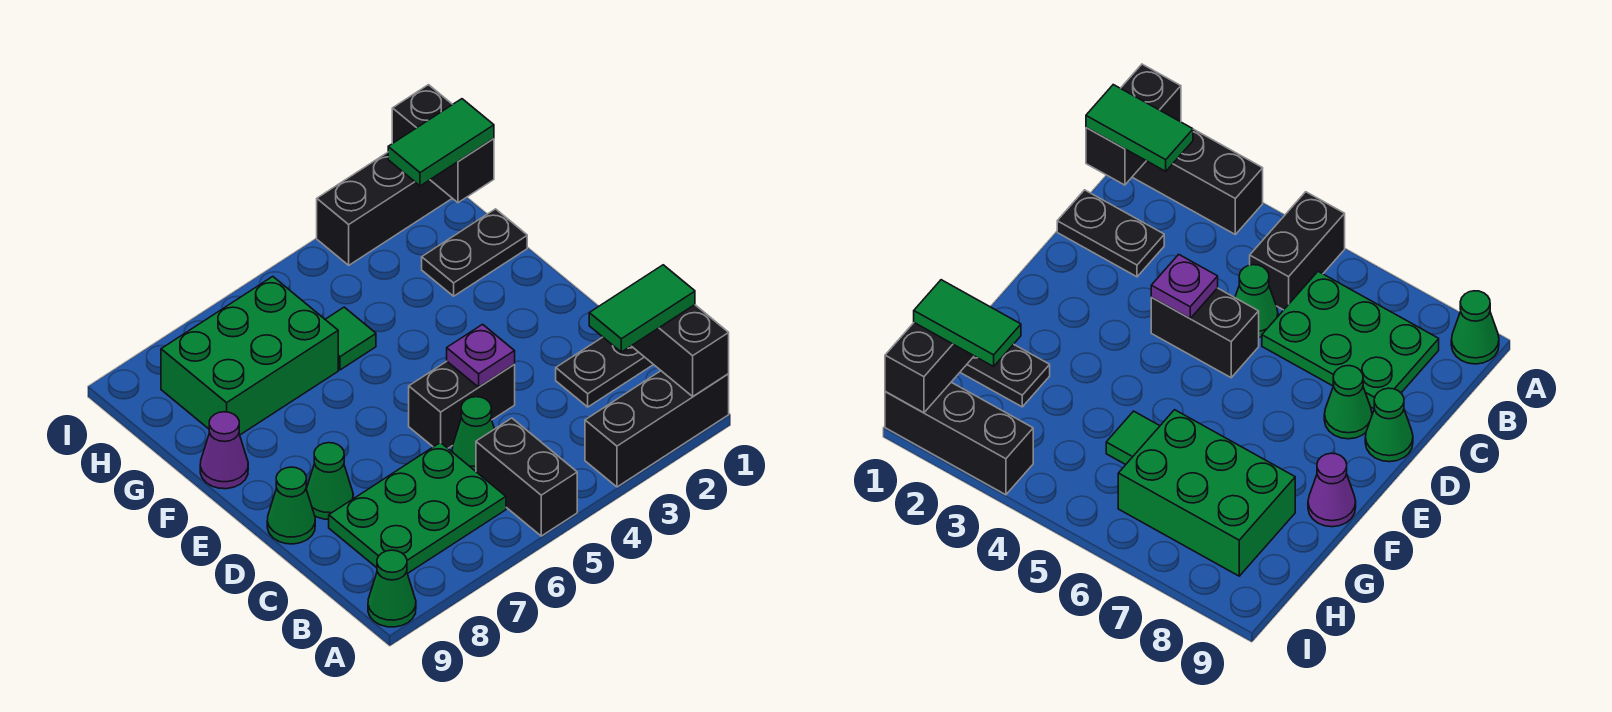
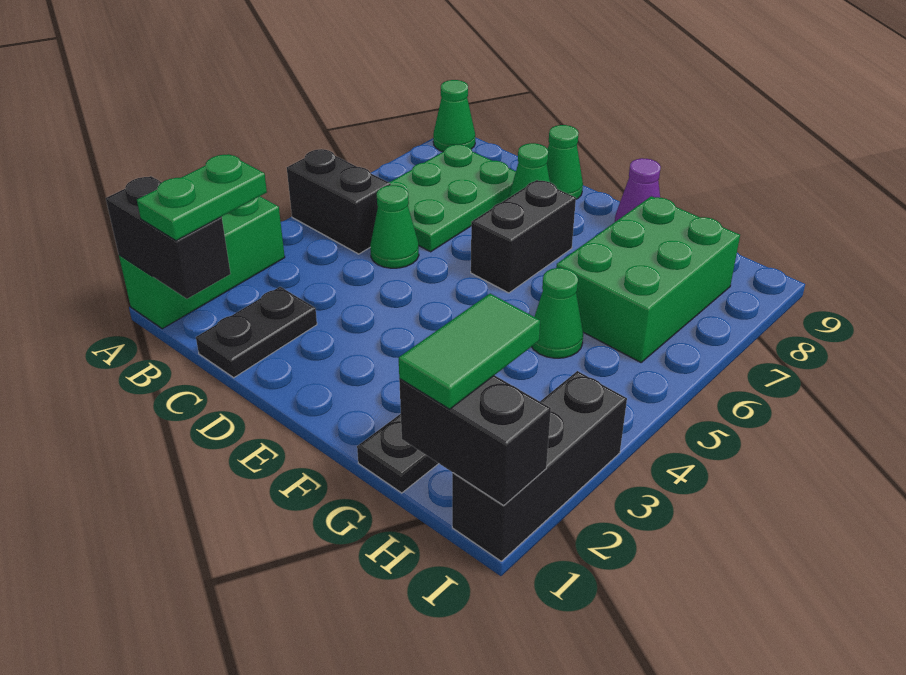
black 1x3 brick [585,371,729,487] -> green 1x3 brick [119,197,285,329]
green 1x2 tile [589,265,695,352] -> green 1x2 plate [137,154,267,241]
black 1x2 brick [409,361,515,448] -> black 1x2 brick moved to [471,180,576,293]
purple 1x1 plate [447,324,515,387] -> none
green 1x1 tile [325,307,376,370] -> green 1x1 cone [532,268,583,358]

